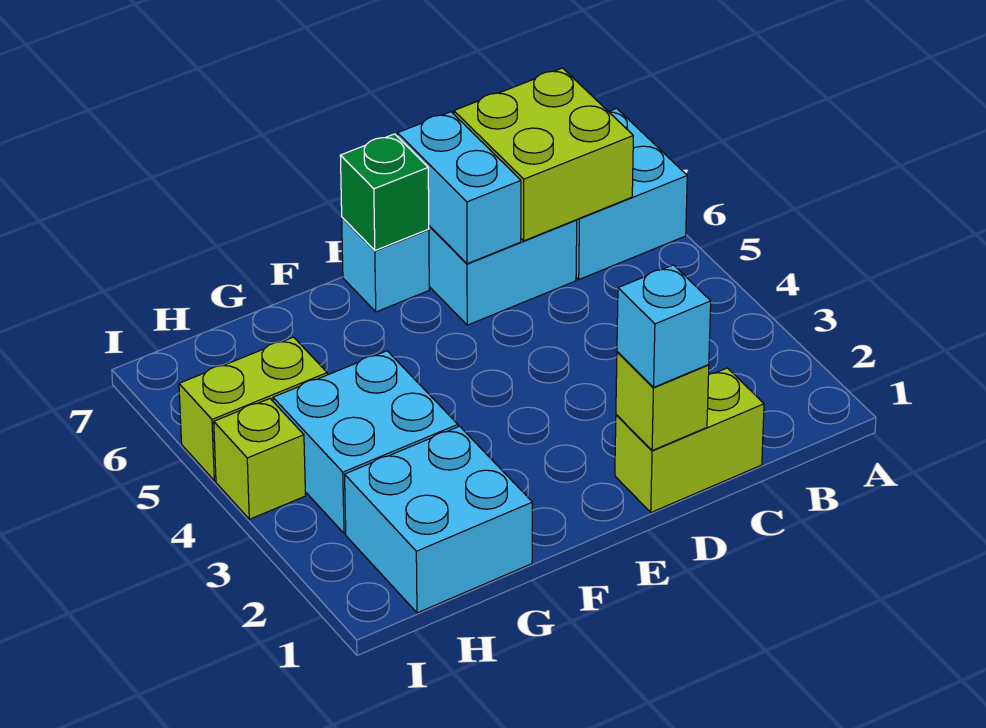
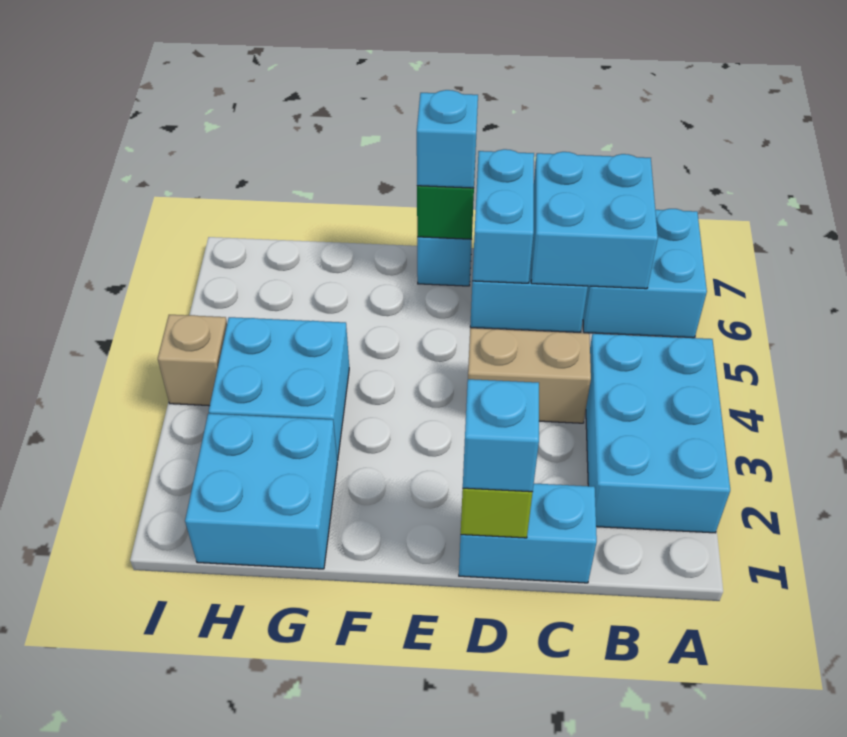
none -> cyan 2x3 brick [586,334,730,533]
lime 2x2 brick [454,68,633,241] -> cyan 2x2 brick [531,152,658,289]
lime 1x2 brick [615,368,764,512] -> cyan 1x2 brick [459,483,597,583]
none -> tan 1x2 brick [468,328,591,423]
none -> cyan 1x1 brick [417,90,478,188]
lime 1x2 brick [179,337,327,481] -> none
lime 1x1 brick [214,399,306,519] -> tan 1x1 brick [158,315,227,406]

